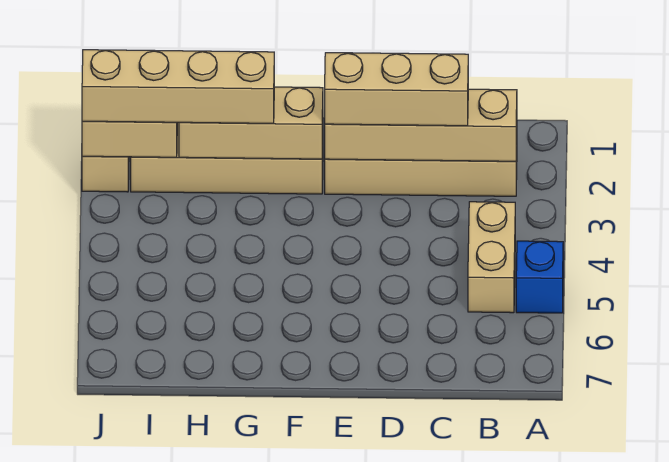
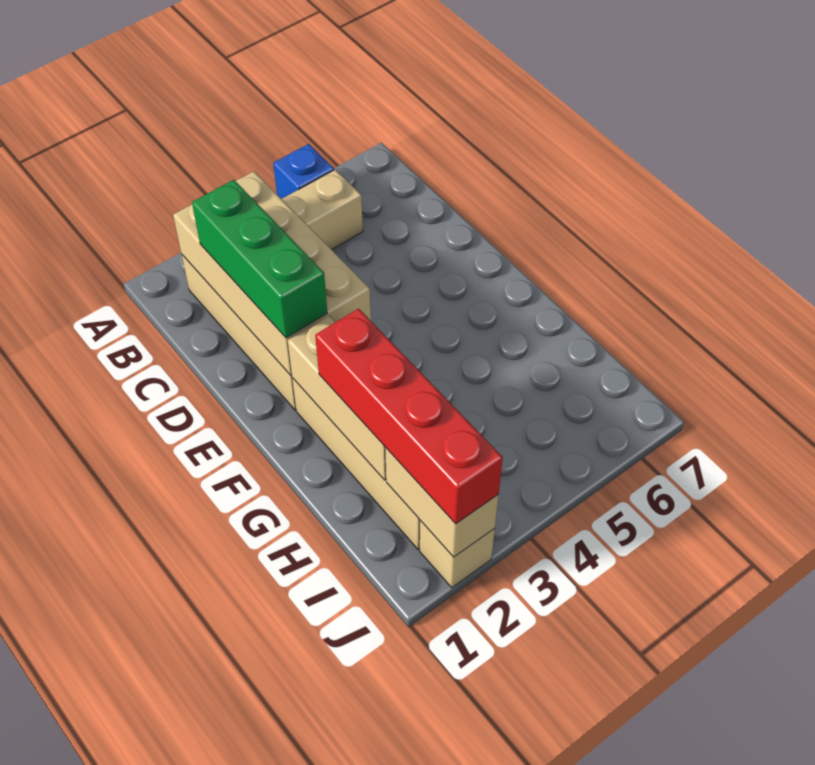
tan 1x4 brick [325,89,517,161] -> tan 2x4 brick [173,171,371,375]
tan 1x3 brick [325,53,468,126] -> green 1x3 brick [192,180,327,338]
tan 1x4 brick [82,50,274,123] -> red 1x4 brick [315,309,503,524]

